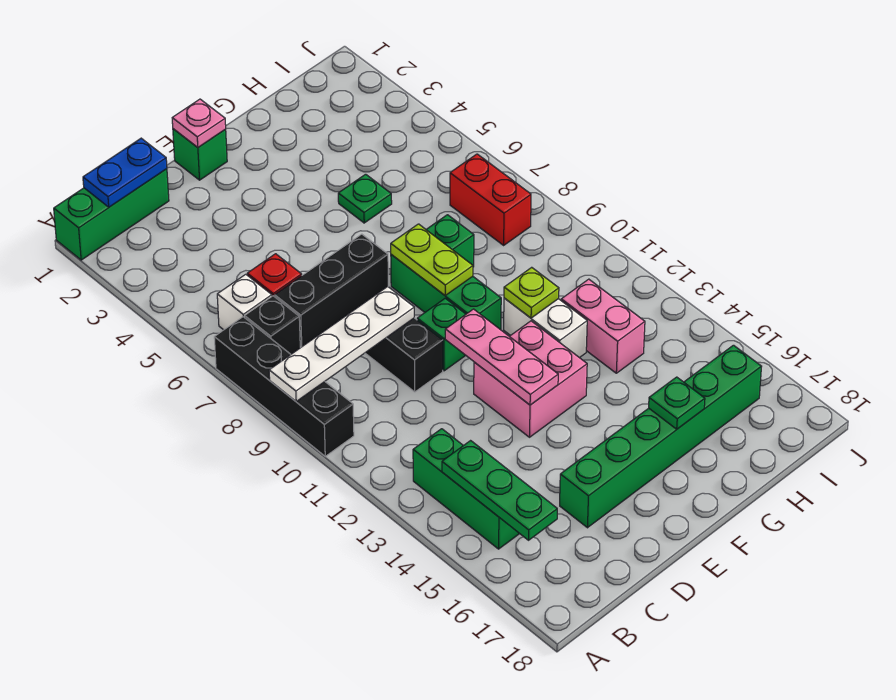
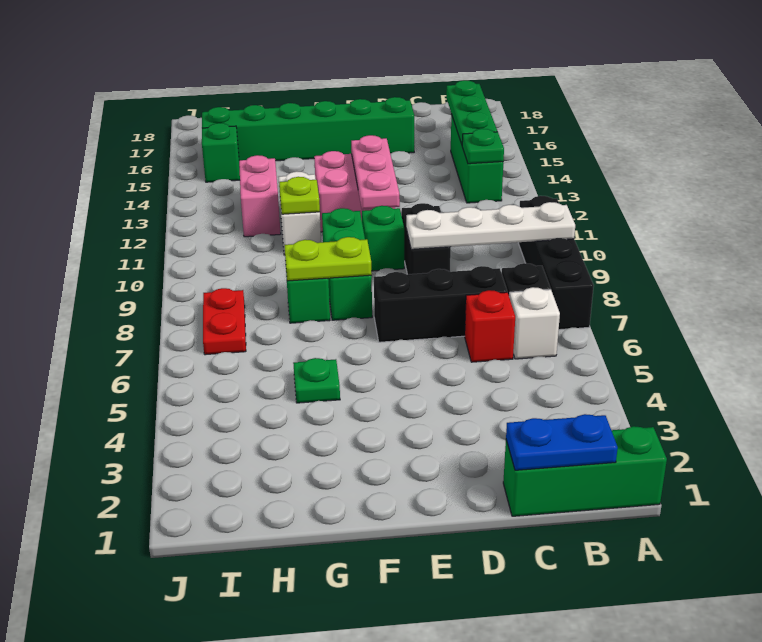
green 1x1 brick [173,129,227,180] -> green 1x1 brick moved to [202,123,240,182]
pink 1x1 plate [172,99,226,147] -> none
lime 1x2 plate [391,224,473,295] -> lime 1x2 plate turned to [285,237,372,281]
green 1x1 plate [649,377,705,429] -> green 1x1 plate moved to [462,129,504,164]
red 1x2 brick [450,154,531,245] -> red 1x2 plate [203,288,246,355]

